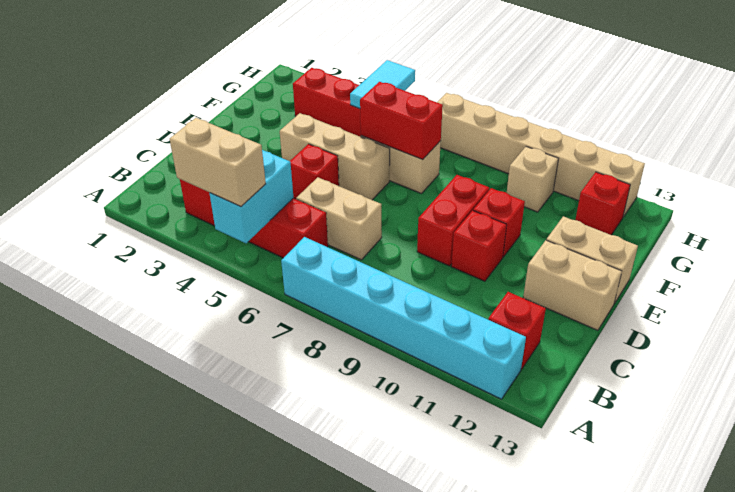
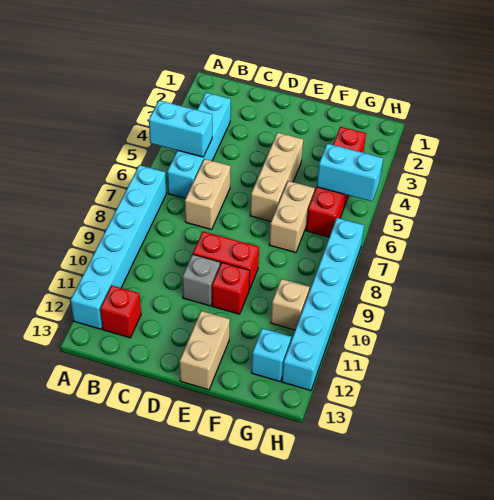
tan 1x2 brick [170,118,266,207] -> none
red 1x4 brick [180,179,328,258] -> cyan 1x4 brick [167,93,231,198]
red 1x1 brick [290,144,339,199] -> none
red 1x1 brick [451,211,507,281] -> grey 1x1 brick [182,254,220,306]
tan 1x2 brick [523,240,622,330] -> none
red 1x2 brick [360,82,443,159] -> none
cyan 1x2 tile [350,60,415,109] -> cyan 1x2 brick [317,144,383,201]
red 1x1 brick [576,172,630,235] -> cyan 1x1 brick [251,328,291,381]
tan 1x6 brick [437,93,645,217] -> cyan 1x6 brick [282,218,364,391]

